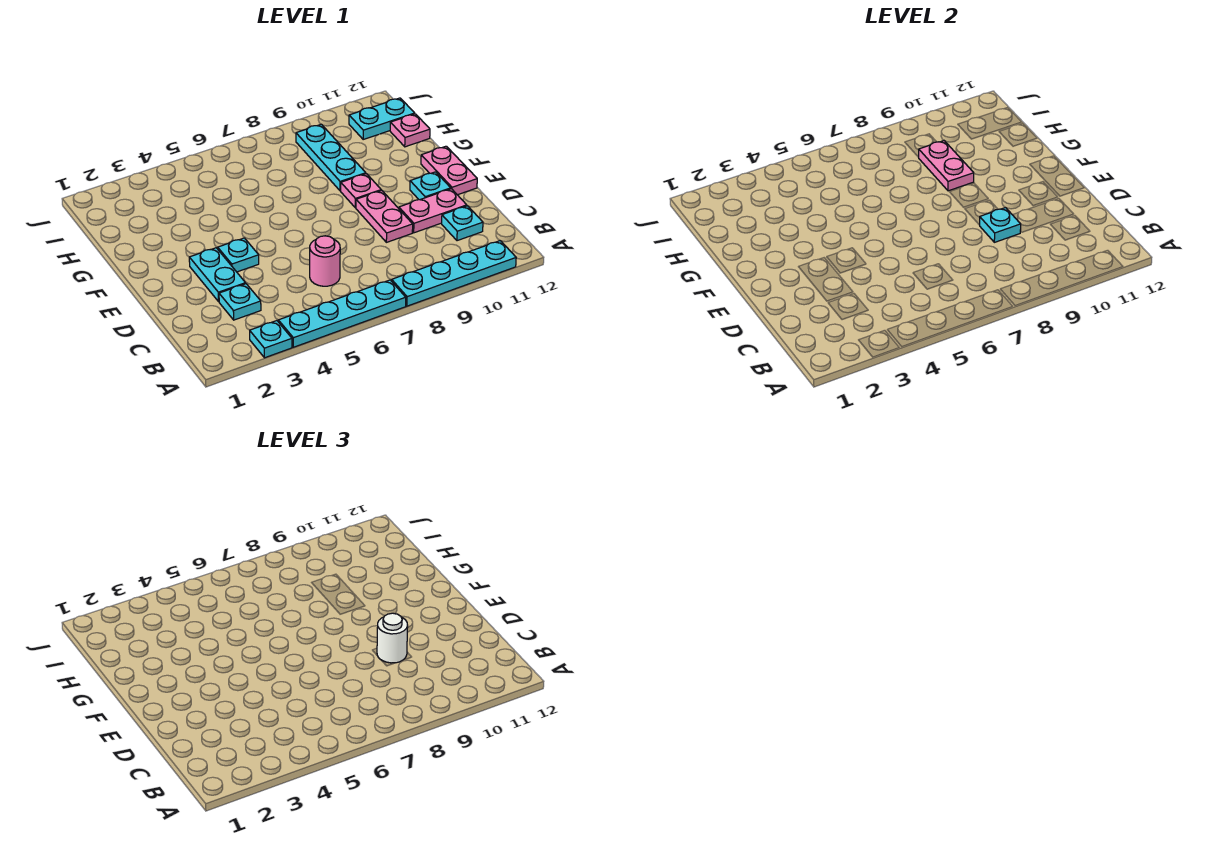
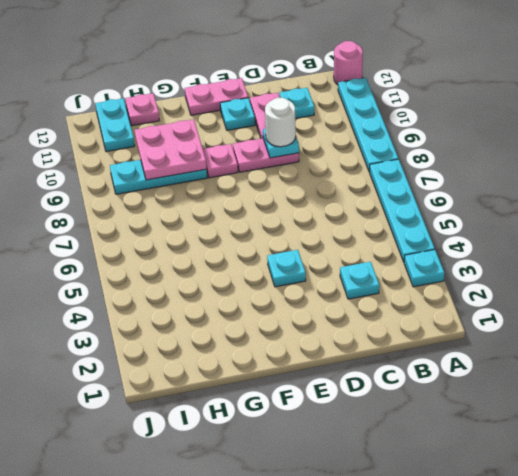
pink 1x1 round brick [310,236,340,286] -> pink 1x1 round brick moved to [334,41,363,85]
cyan 1x2 plate [189,248,246,301] -> none
pink 1x2 plate [918,141,974,191] -> pink 2x2 plate [135,119,207,180]

